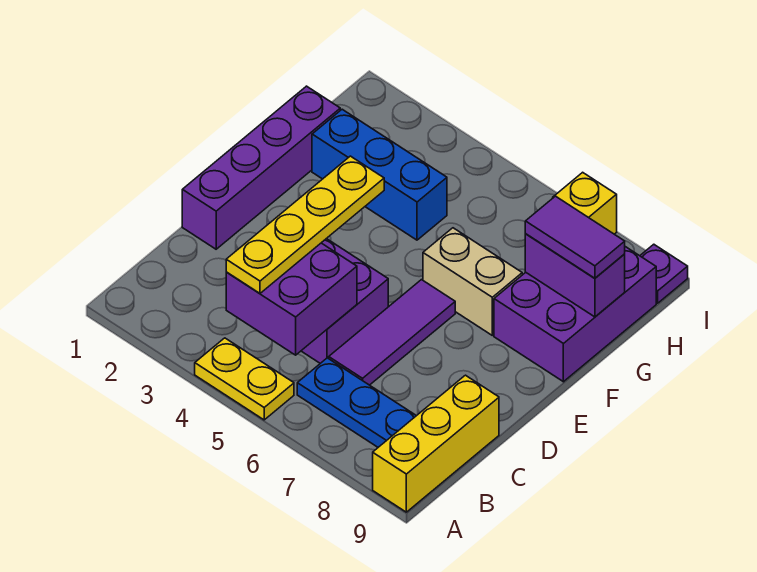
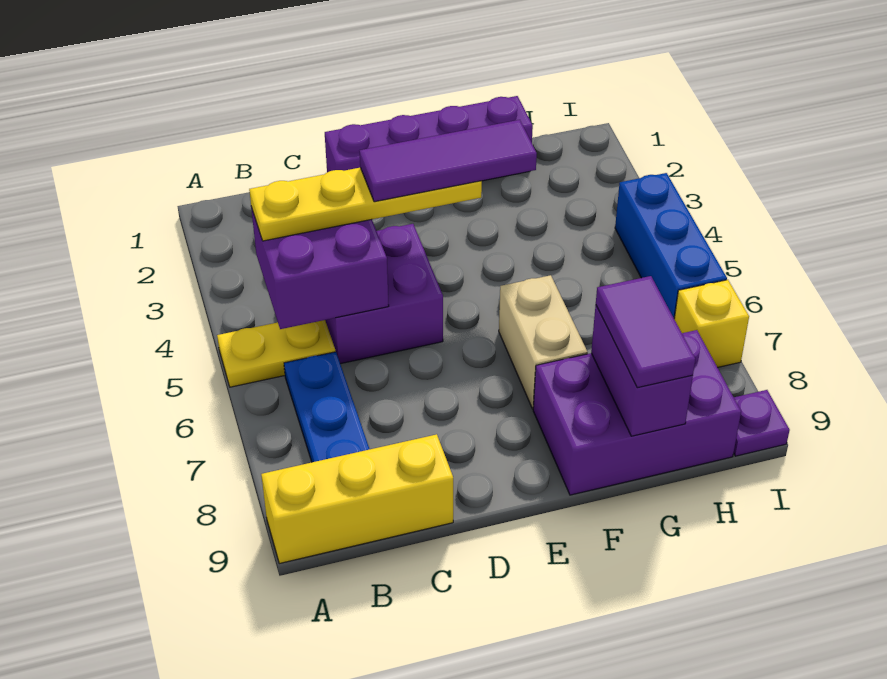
yellow 1x2 plate [195,338,294,420] -> yellow 1x2 plate turned to [217,320,336,387]
purple 1x3 tile [329,280,455,385] -> purple 1x3 tile moved to [360,120,537,202]
blue 1x3 brick [312,109,447,240] -> blue 1x3 brick moved to [615,173,727,318]

